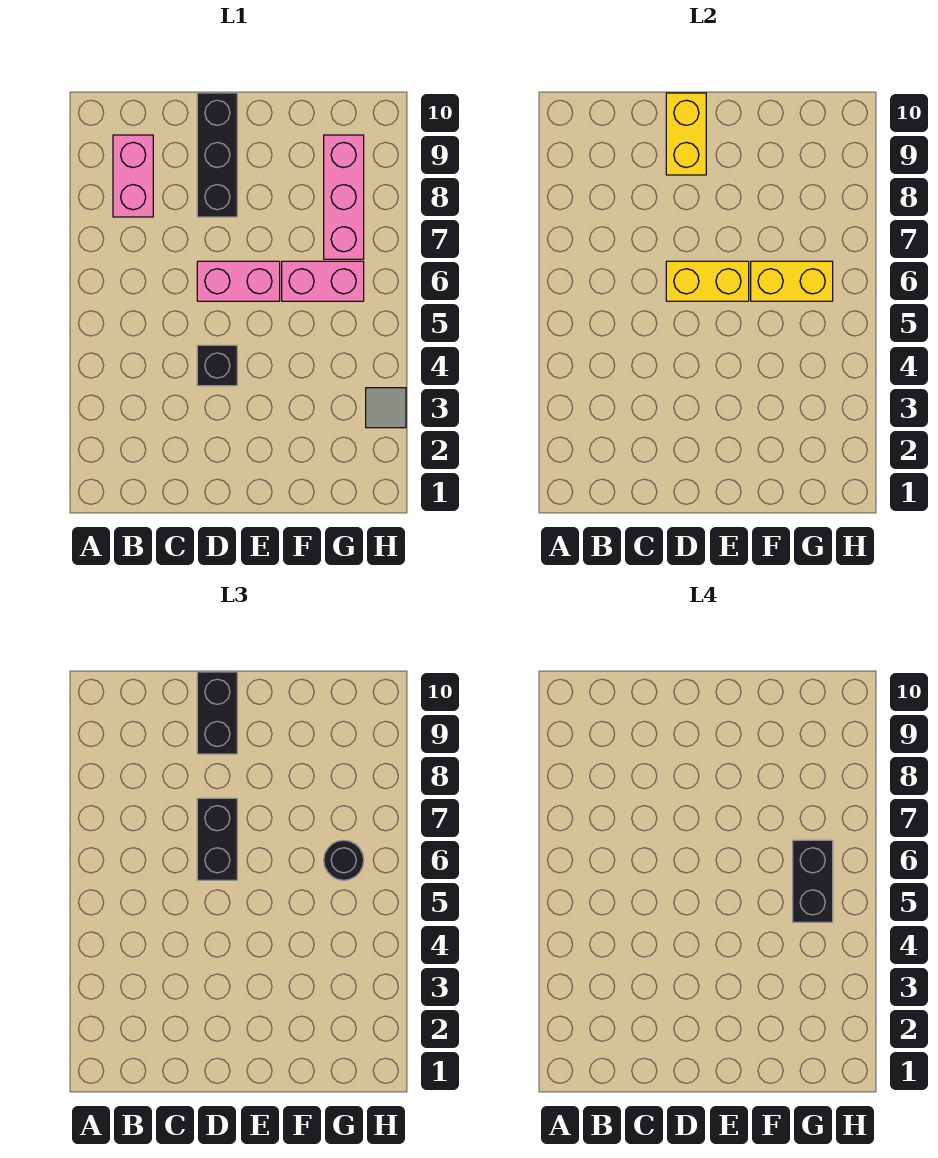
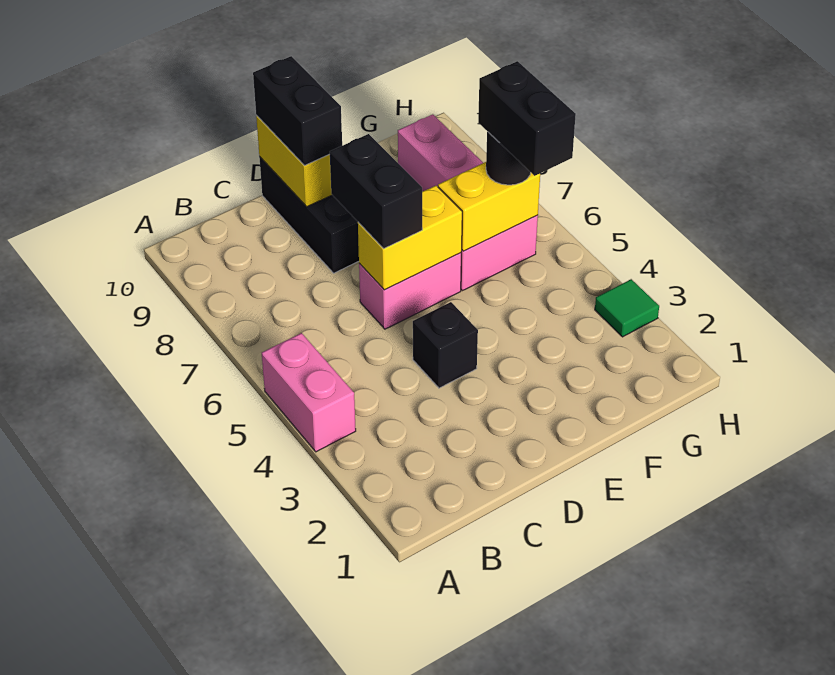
pink 1x2 brick [113,135,153,217] -> pink 1x2 brick moved to [262,333,356,452]
grey 1x1 tile [366,388,406,428] -> green 1x1 tile [595,279,659,337]

